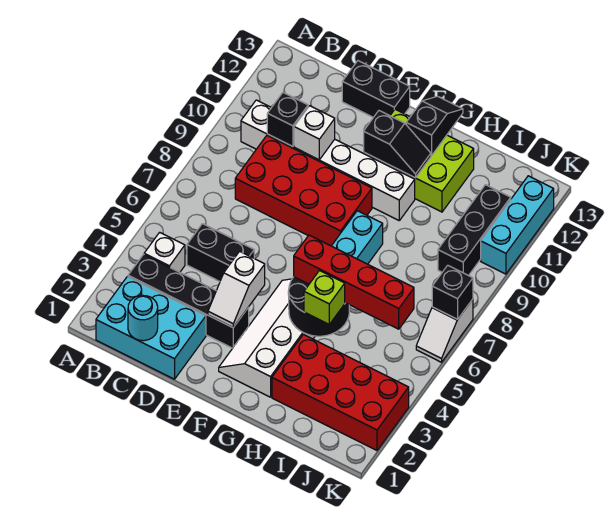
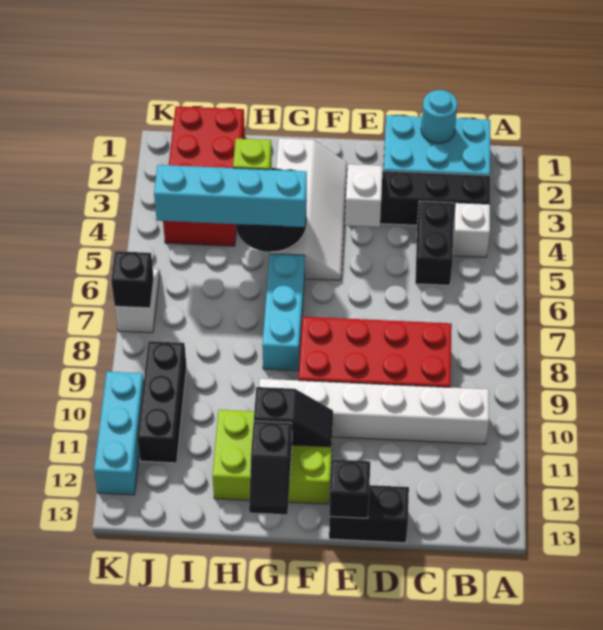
black 1x2 brick [187,224,254,282] -> black 1x2 brick turned to [415,201,454,285]
black 1x1 brick [267,93,308,147] -> black 1x1 brick moved to [330,459,370,518]
white 1x1 brick [294,106,335,160] -> none
black 1x2 slope [364,111,431,178] -> black 1x2 slope turned to [254,387,333,447]
red 1x4 brick [294,235,414,329] -> cyan 1x4 brick [154,165,307,227]
red 2x4 brick [272,334,409,450] -> red 2x4 brick turned to [163,106,245,246]

